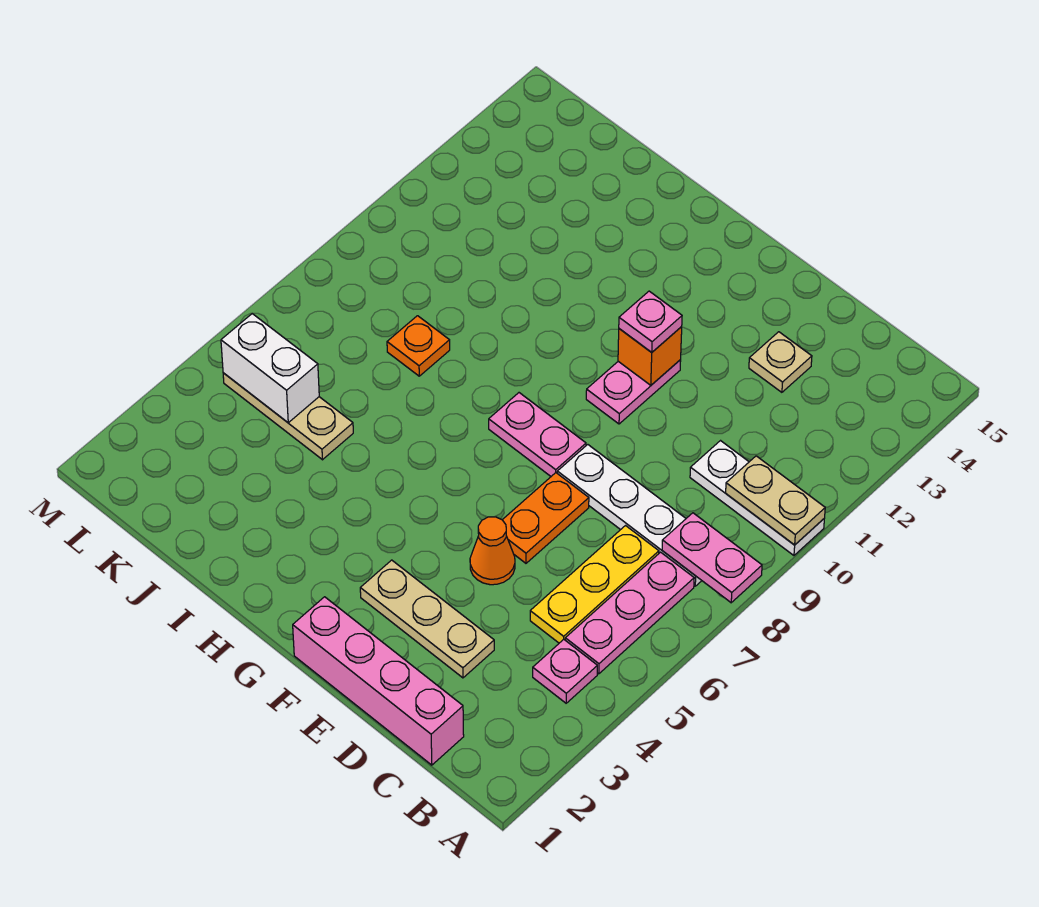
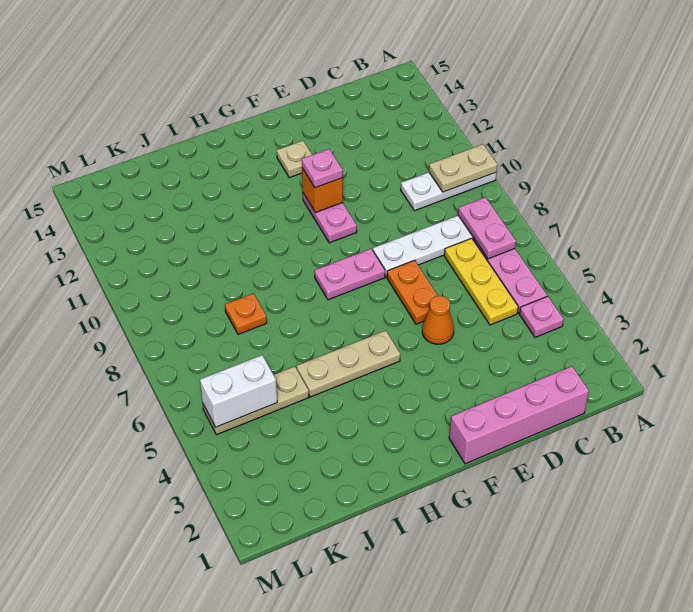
pink 1x2 plate [662,513,762,603] -> pink 1x2 plate turned to [458,197,516,259]
tan 1x3 plate [360,560,494,678] -> tan 1x3 plate moved to [296,330,400,397]
tan 1x1 plate [749,332,812,392] -> tan 1x1 plate moved to [277,141,312,178]

